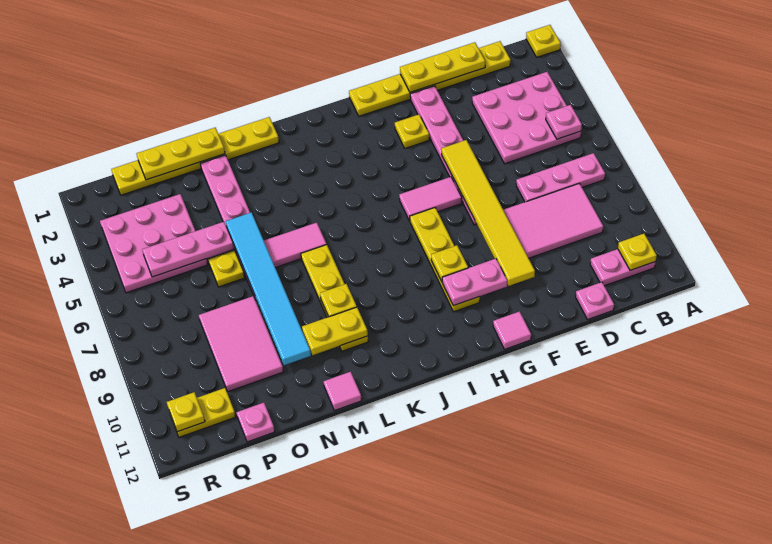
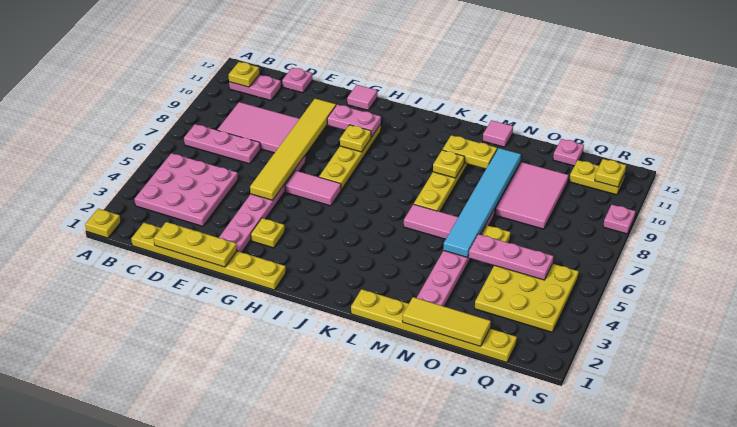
pink 1x1 plate [546,105,582,139] -> pink 1x1 plate moved to [603,205,635,234]
yellow 1x3 plate [136,128,225,180] -> yellow 1x3 tile [402,297,491,346]
pink 3x3 plate [100,194,208,293] -> yellow 3x3 plate [475,264,579,332]

